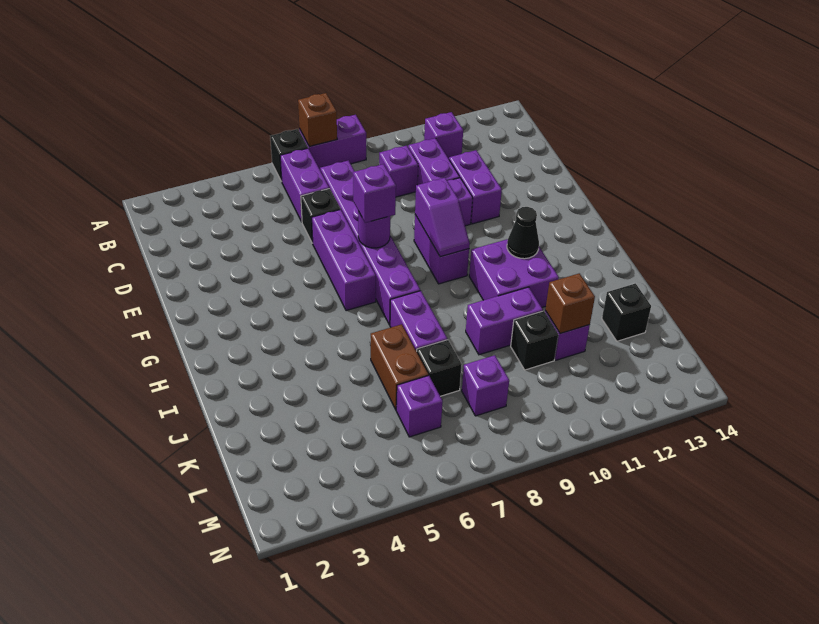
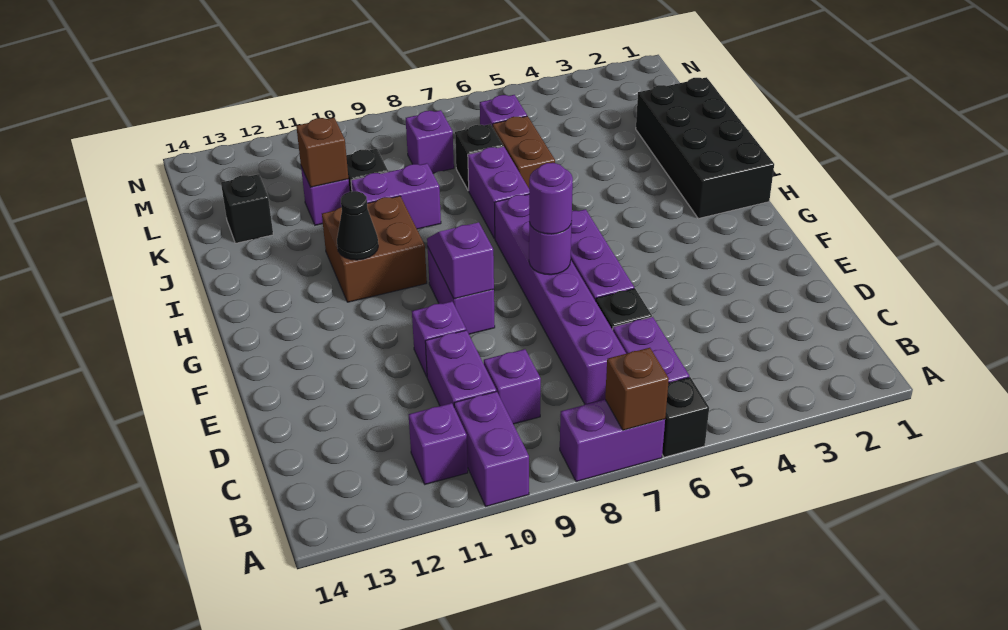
purple 1x2 brick [449,150,502,224] -> purple 1x2 brick moved to [454,391,529,506]
purple 1x1 brick [353,164,396,223] -> purple 1x1 round brick [529,163,573,234]
none -> black 2x4 brick [636,77,774,219]
purple 2x2 brick [469,239,559,307] -> brown 2x2 brick [322,196,427,302]

